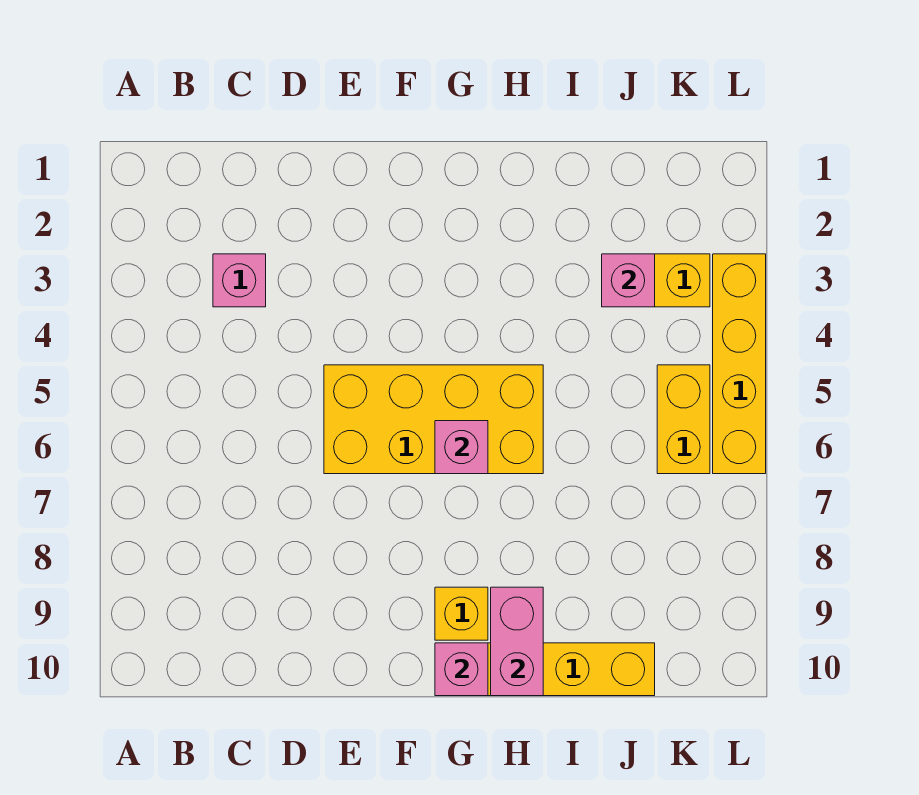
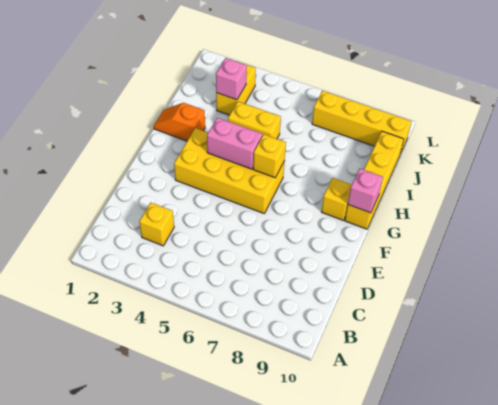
pink 1x1 brick [213,254,266,307] -> yellow 1x1 brick [139,203,174,246]
yellow 2x4 brick [324,365,543,474] -> yellow 2x4 brick turned to [174,128,285,214]
pink 1x1 brick [435,421,488,474] -> yellow 1x1 brick [253,134,286,178]
none -> orange 1x2 slope [154,103,205,141]
pink 1x2 brick [491,587,543,696] -> pink 1x2 brick moved to [207,118,262,169]
yellow 1x2 brick [657,365,710,474] -> yellow 1x2 brick moved to [228,102,281,139]
yellow 1x4 brick [713,254,766,474] -> yellow 1x4 brick moved to [312,91,412,154]

